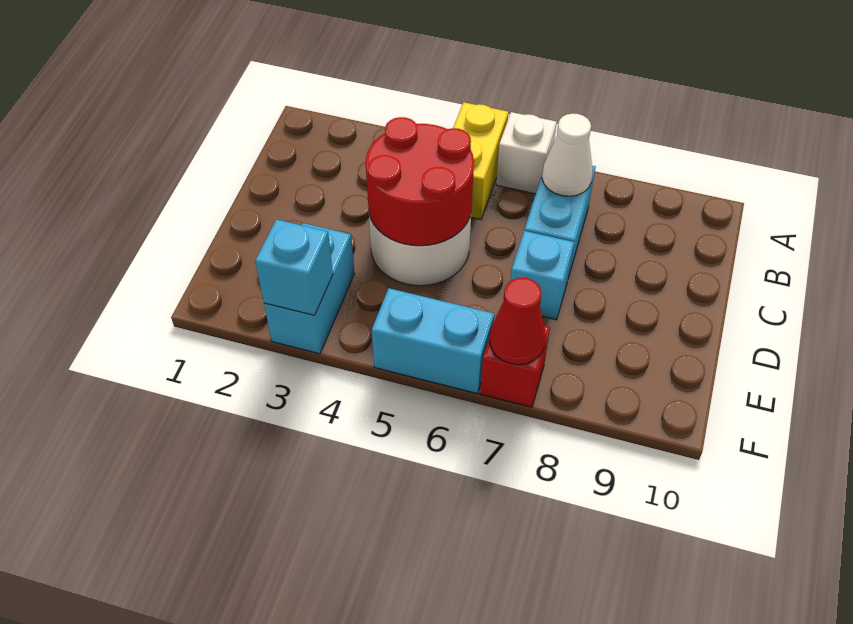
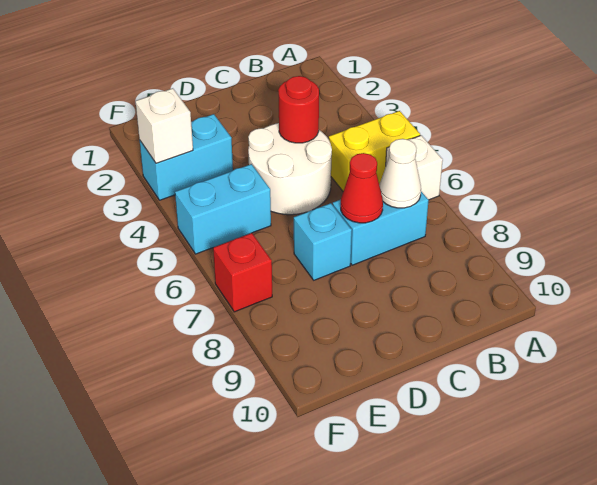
red 2x2 round brick [365,117,474,246] -> red 1x1 round brick [278,76,319,143]
cyan 1x1 brick [255,219,333,315] -> white 1x1 brick [135,88,193,163]
cyan 1x2 brick [372,288,494,394] -> cyan 1x2 brick turned to [175,164,271,254]
red 1x1 cone [489,278,546,365] -> red 1x1 cone moved to [341,153,383,223]

